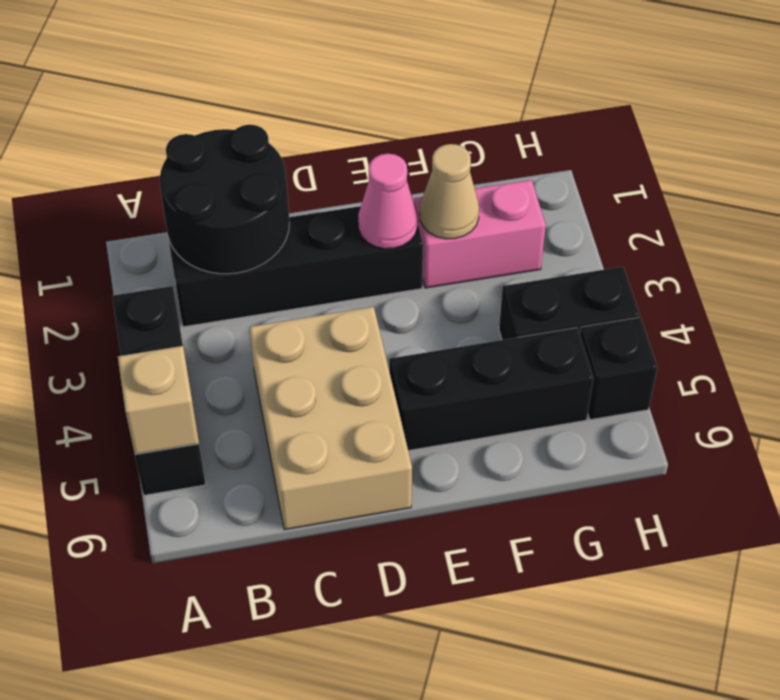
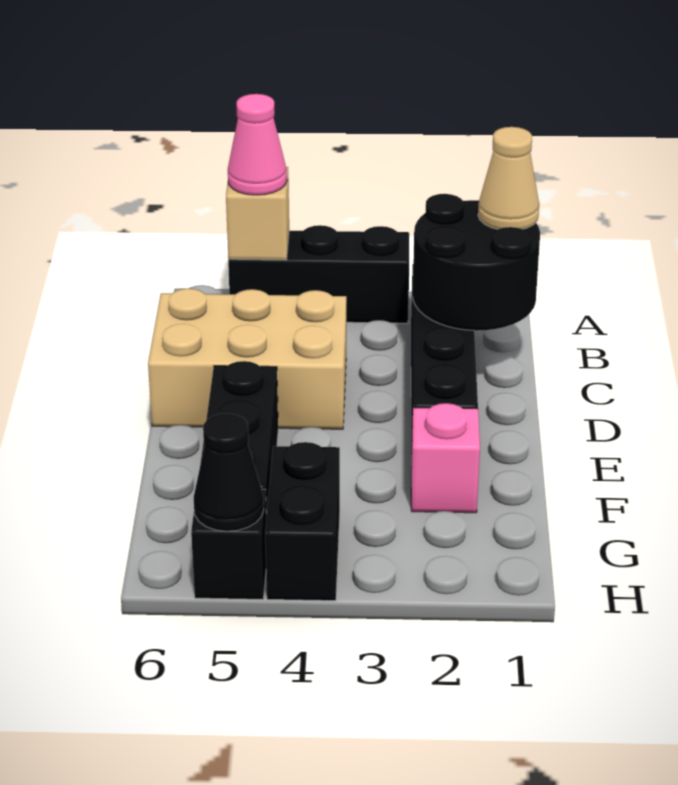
pink 1x1 cone [358,154,418,249] -> pink 1x1 cone moved to [228,94,287,195]
pink 1x2 brick [414,180,546,288] -> pink 1x1 brick [411,403,480,513]
tan 1x1 cone [420,144,479,239] -> tan 1x1 cone moved to [478,127,539,229]
none -> black 1x1 cone [194,414,264,531]

